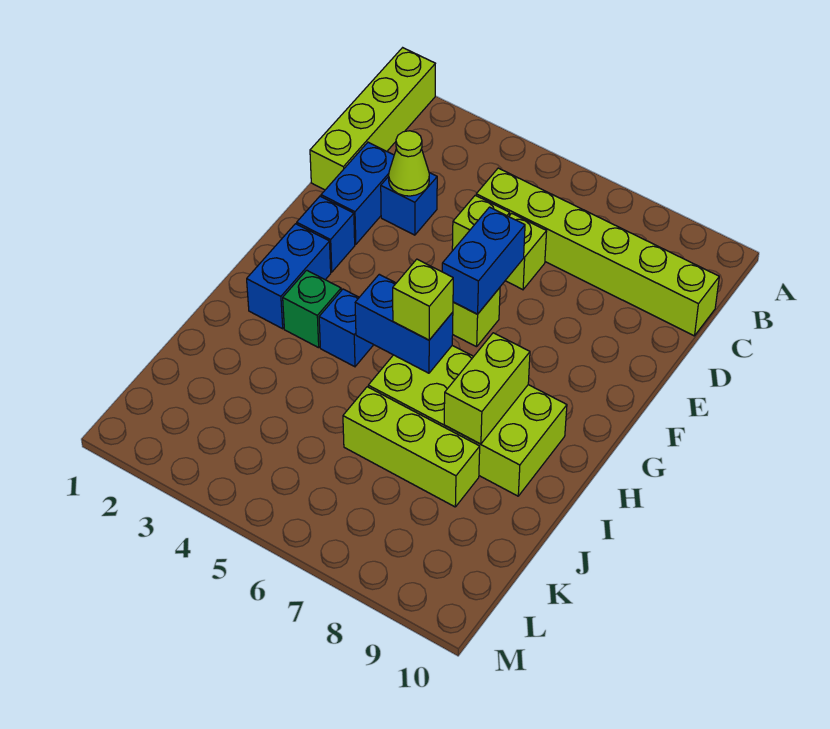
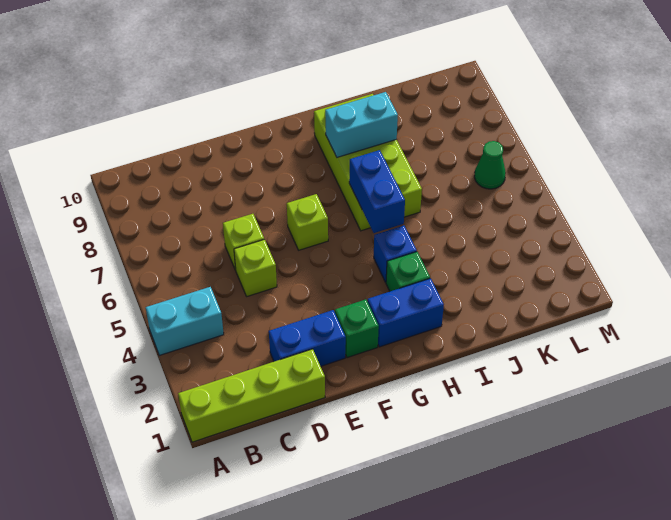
none -> cyan 1x2 brick [146,287,224,355]
lime 1x6 brick [476,168,719,336] -> none
blue 1x1 brick [381,173,437,235] -> none
lime 1x1 cone [389,131,429,196] -> none
blue 1x2 brick [442,207,525,314] -> none
blue 1x1 brick [297,196,355,272] -> green 1x1 brick [335,299,379,358]
lime 1x1 brick [393,259,453,340] -> none
lime 1x2 brick [444,333,530,444] -> cyan 1x2 brick [325,92,398,157]
lime 1x3 brick [343,387,480,507] -> none
none -> green 1x1 cone [474,141,506,189]

